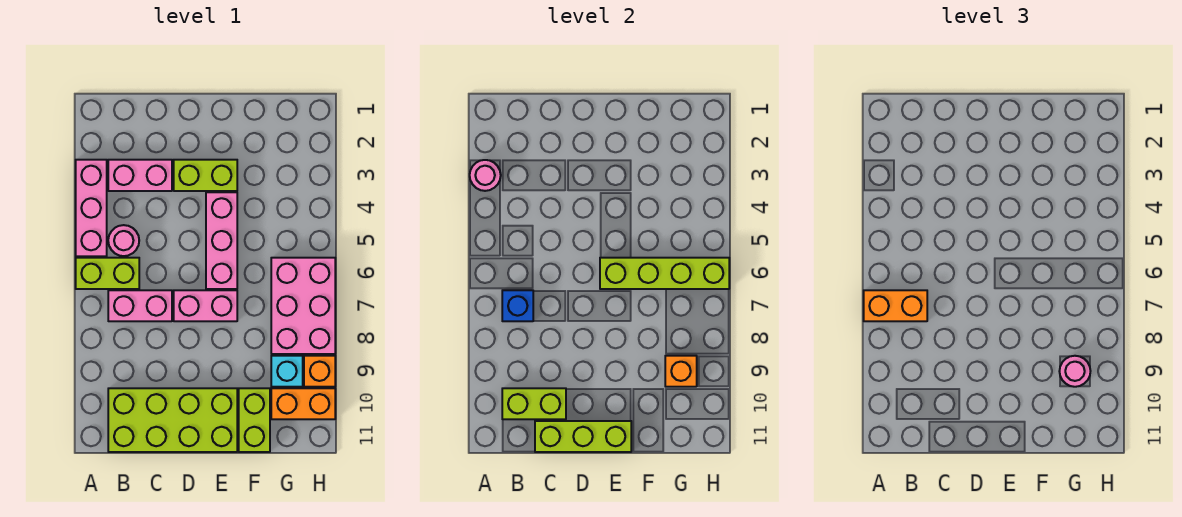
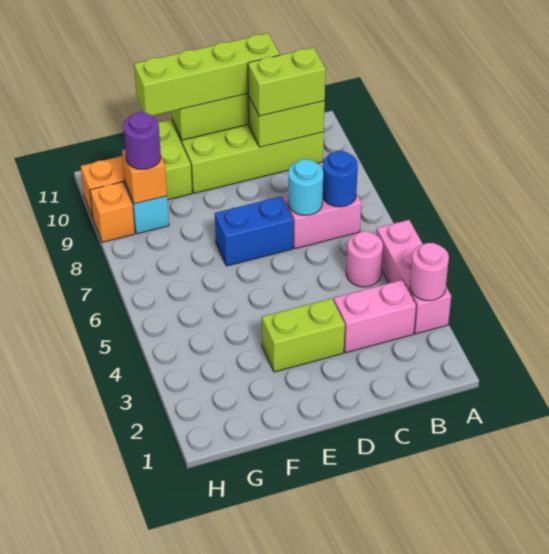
lime 1x2 brick [76,258,139,289] -> lime 1x2 brick moved to [248,48,326,116]
orange 1x2 brick [864,290,927,321] -> none
blue 1x1 brick [502,290,533,321] -> blue 1x1 round brick [323,151,358,207]
none -> cyan 1x1 round brick [288,159,323,215]
pink 1x2 brick [174,290,237,321] -> blue 1x2 brick [215,196,293,266]
pink 1x3 brick [206,192,237,289] -> none
lime 1x4 brick [600,258,729,289] -> lime 1x4 brick moved to [134,33,280,116]
pink 2x3 brick [271,258,335,354] -> none
pink 1x1 round brick [1059,356,1090,387] -> purple 1x1 round brick [123,112,161,169]

